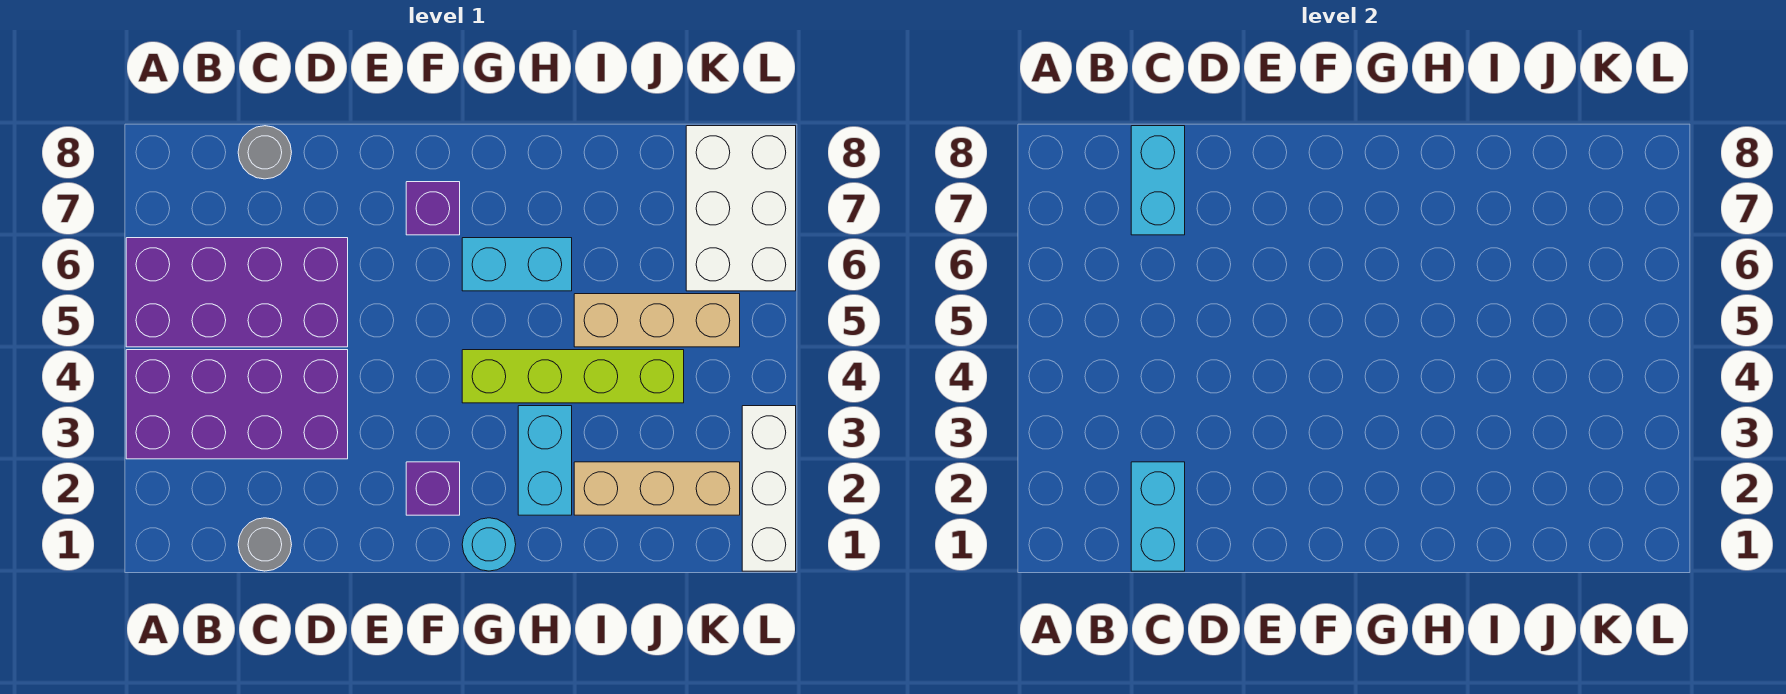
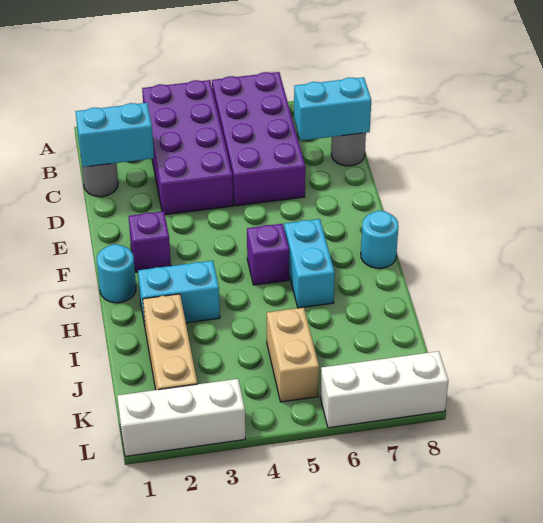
purple 1x1 brick [406,182,460,235] -> purple 1x1 brick moved to [247,224,289,285]
lime 1x4 brick [462,350,684,403] -> none
none -> cyan 1x1 round brick [361,211,398,268]
tan 1x3 brick [574,294,740,347] -> tan 1x2 brick [267,307,319,402]
white 2x3 brick [686,126,796,291] -> white 1x3 brick [320,351,448,428]

